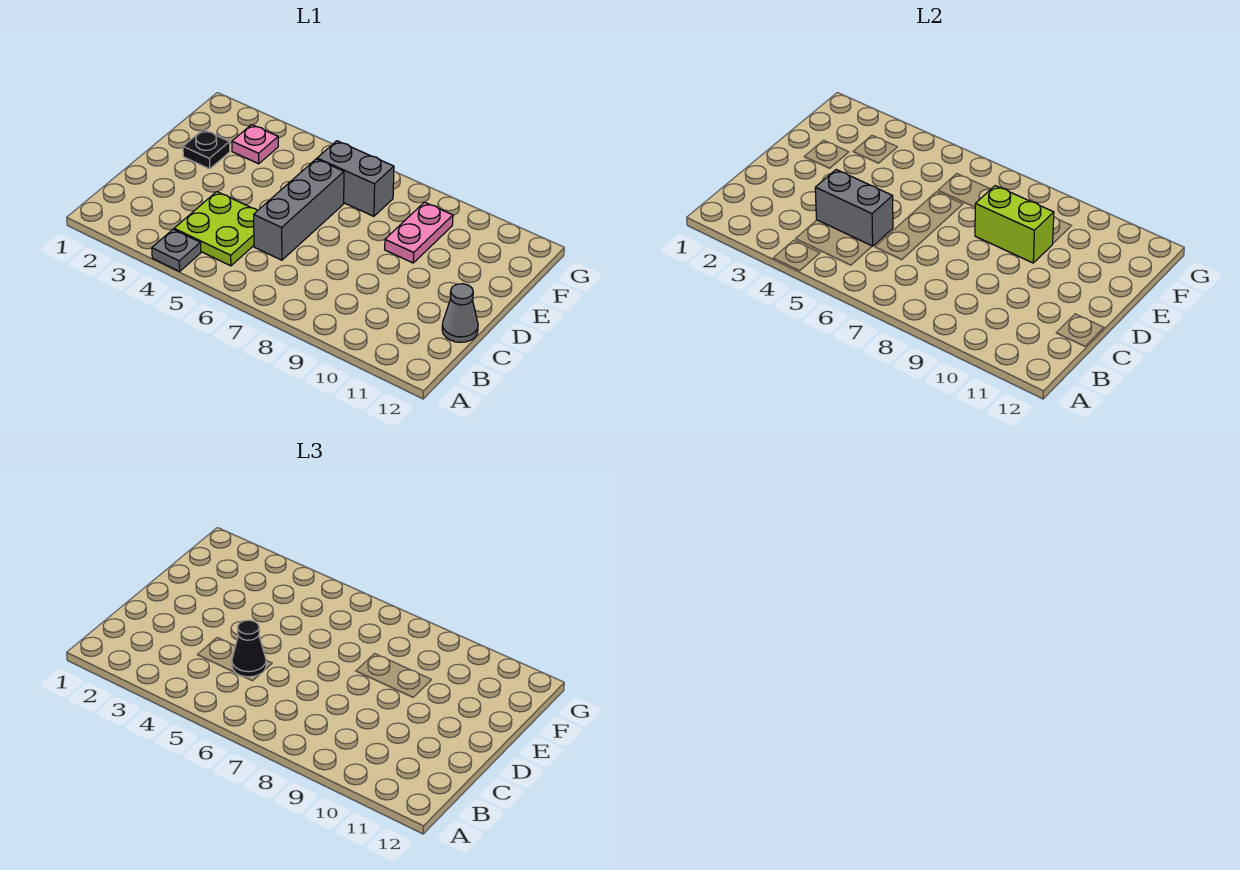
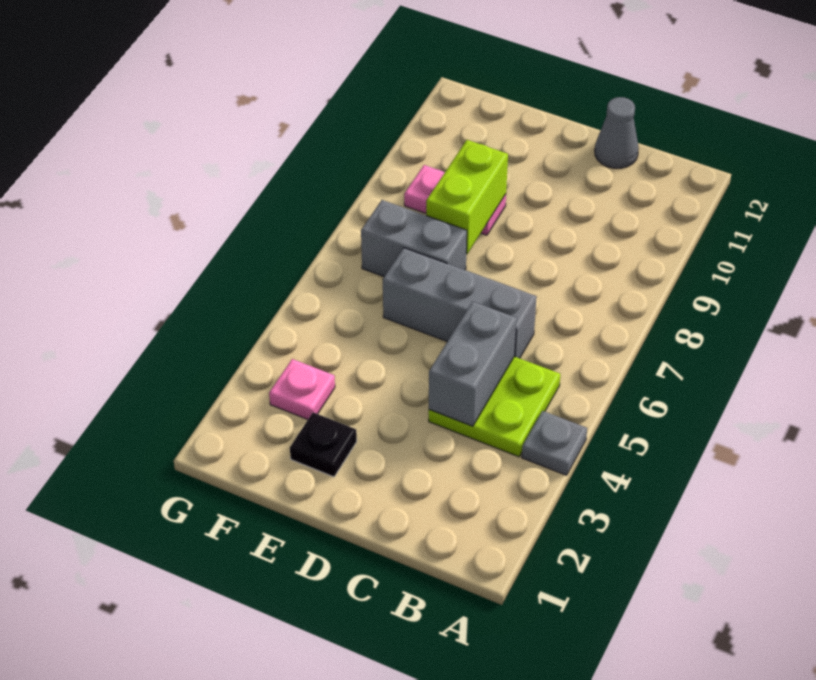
black 1x1 cone [232,620,266,677] -> none
grey 1x2 brick [317,141,394,216] -> grey 1x2 brick turned to [361,200,467,277]

